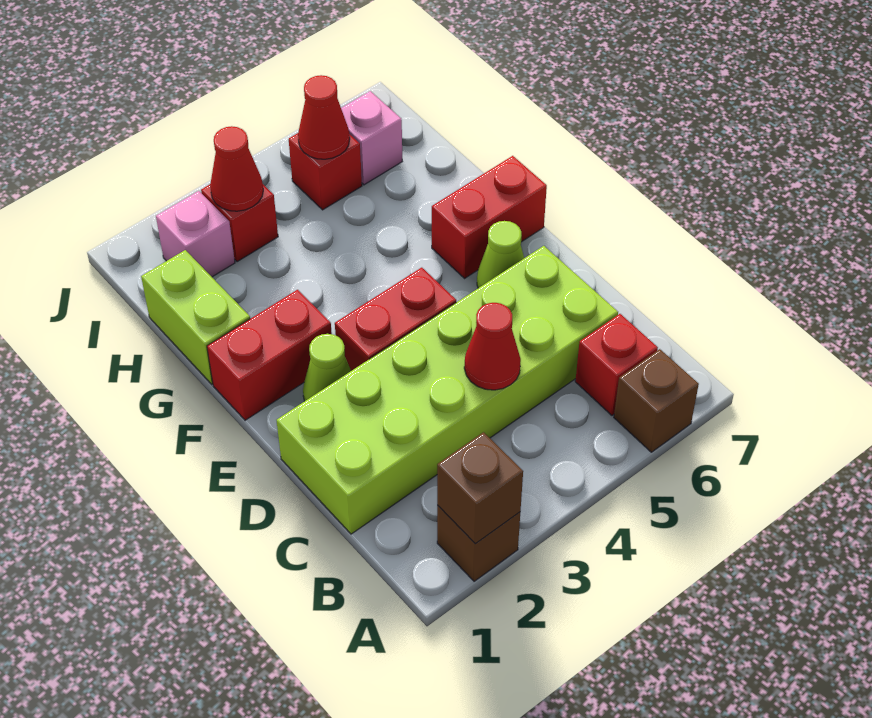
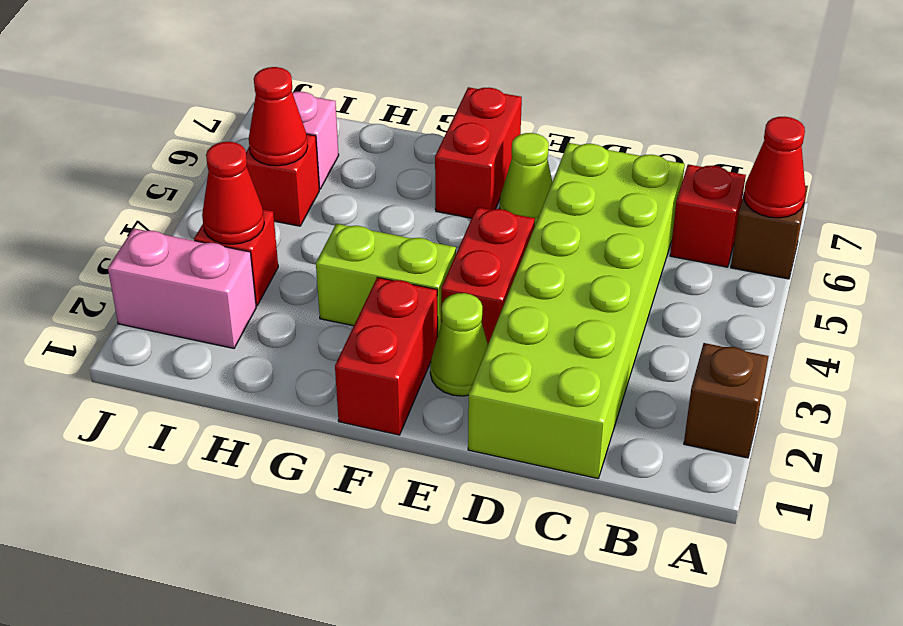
brown 1x1 brick [437,432,523,544] -> none
red 1x1 cone [464,303,521,390] -> red 1x1 cone moved to [744,117,805,218]
lime 1x2 brick [141,250,250,384] -> lime 1x2 brick moved to [316,224,456,334]
pink 1x1 brick [156,191,235,277] -> pink 1x2 brick [108,229,256,348]

